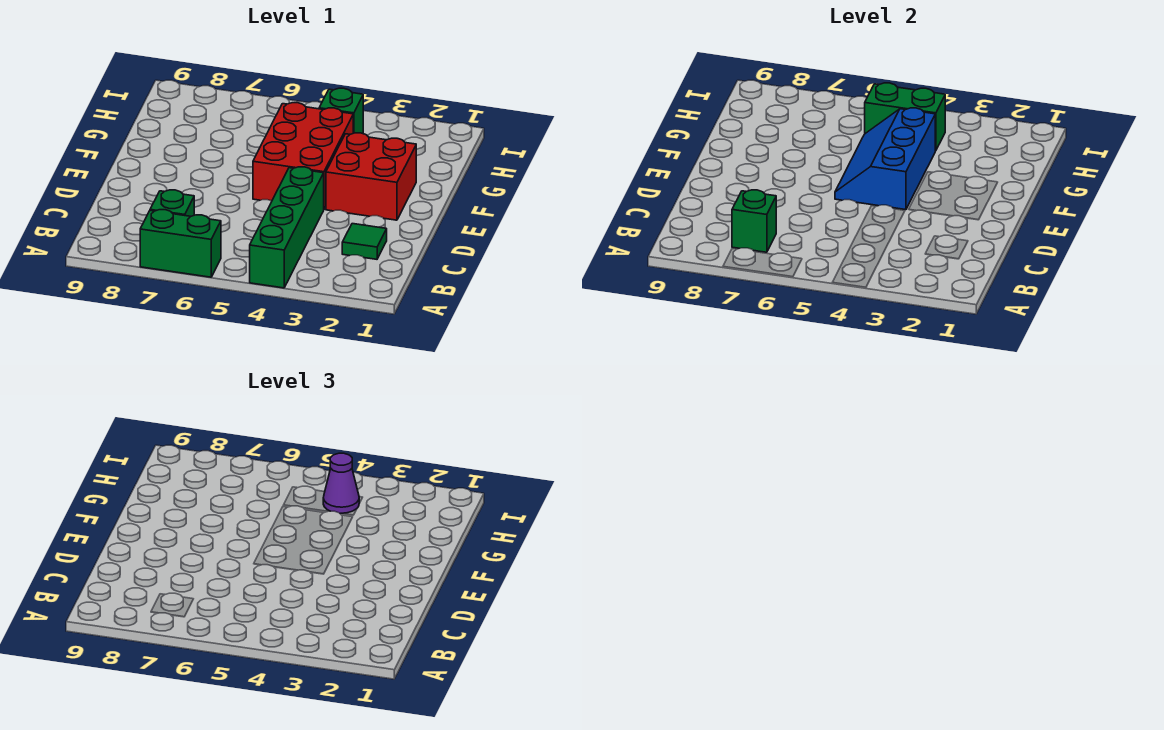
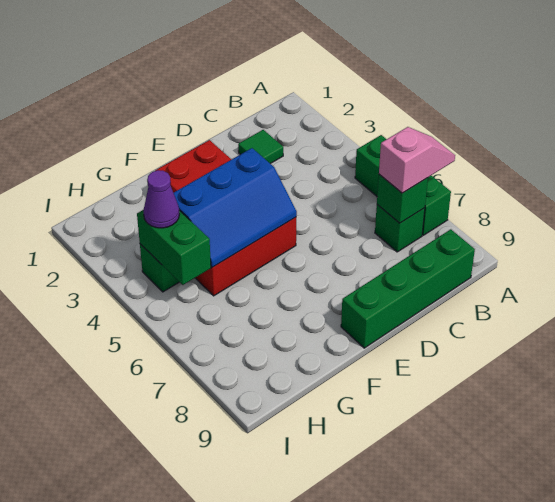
green 1x4 brick [250,167,324,288] -> green 1x4 brick moved to [341,229,475,348]
green 1x2 brick [140,210,221,277] -> green 1x3 brick [355,135,451,235]
none -> pink 1x2 slope [379,127,455,193]

